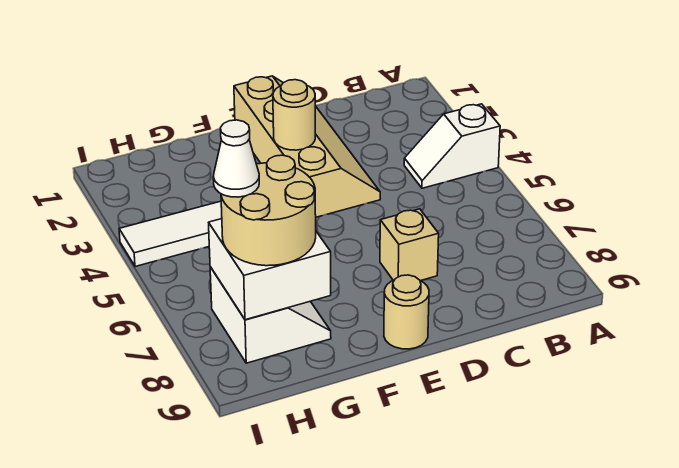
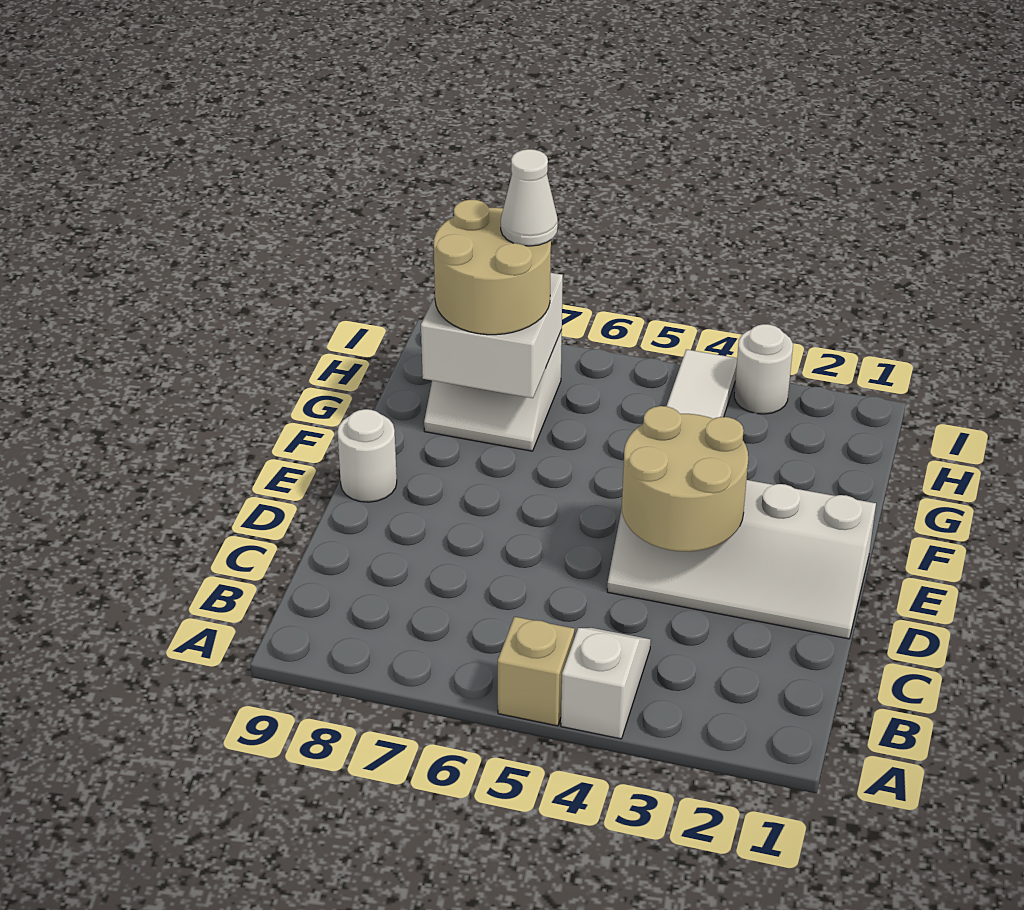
tan 2x4 slope [234,76,380,217] -> white 2x4 slope [607,480,876,639]
tan 1x1 brick [380,209,439,281] -> tan 1x1 brick moved to [498,617,575,726]
tan 1x1 round brick [273,80,315,150] -> tan 2x2 round brick [622,406,748,552]
tan 1x1 round brick [384,275,429,349] -> white 1x1 round brick [337,409,397,502]
none -> white 1x1 round brick [734,324,793,414]

